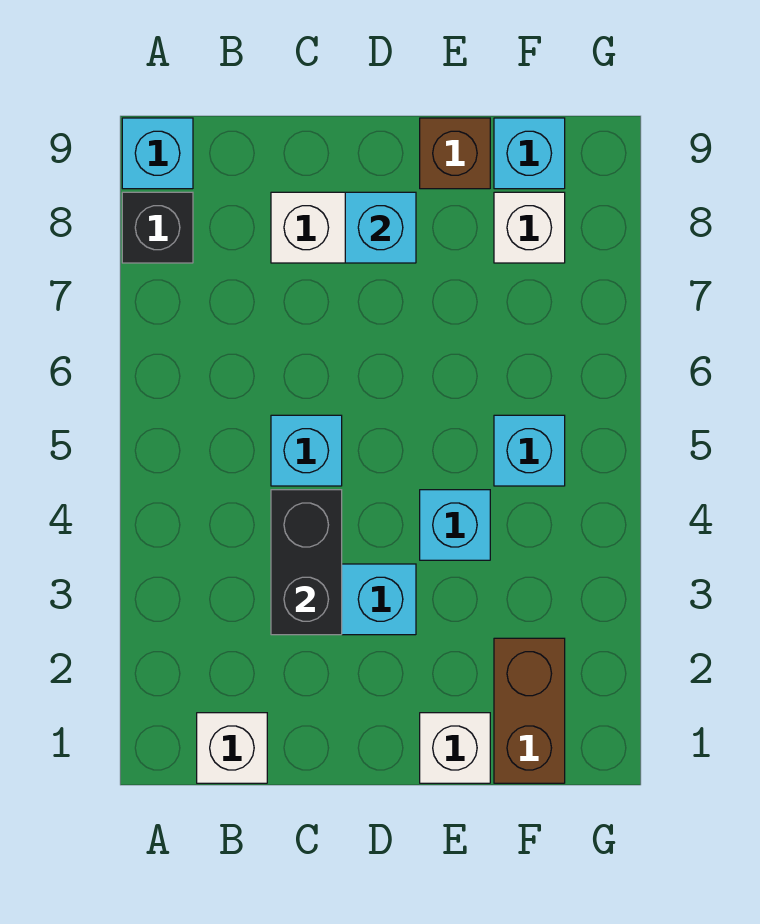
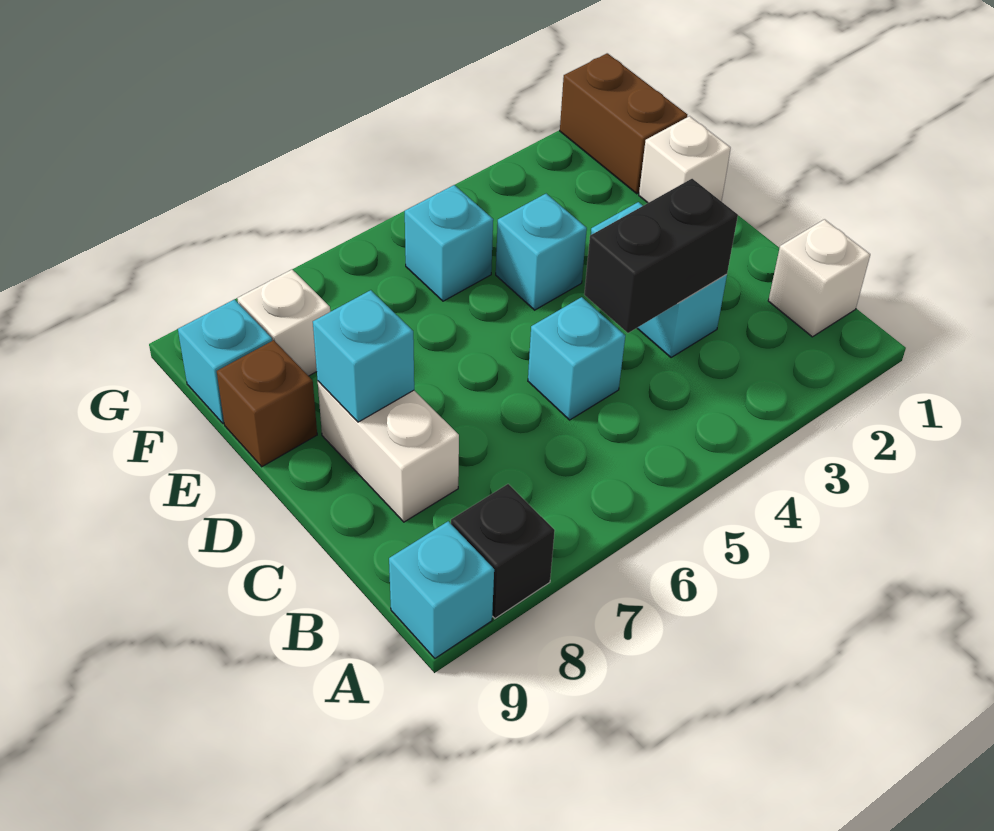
brown 1x2 brick [494,638,565,783] -> brown 1x2 brick turned to [560,53,687,194]

